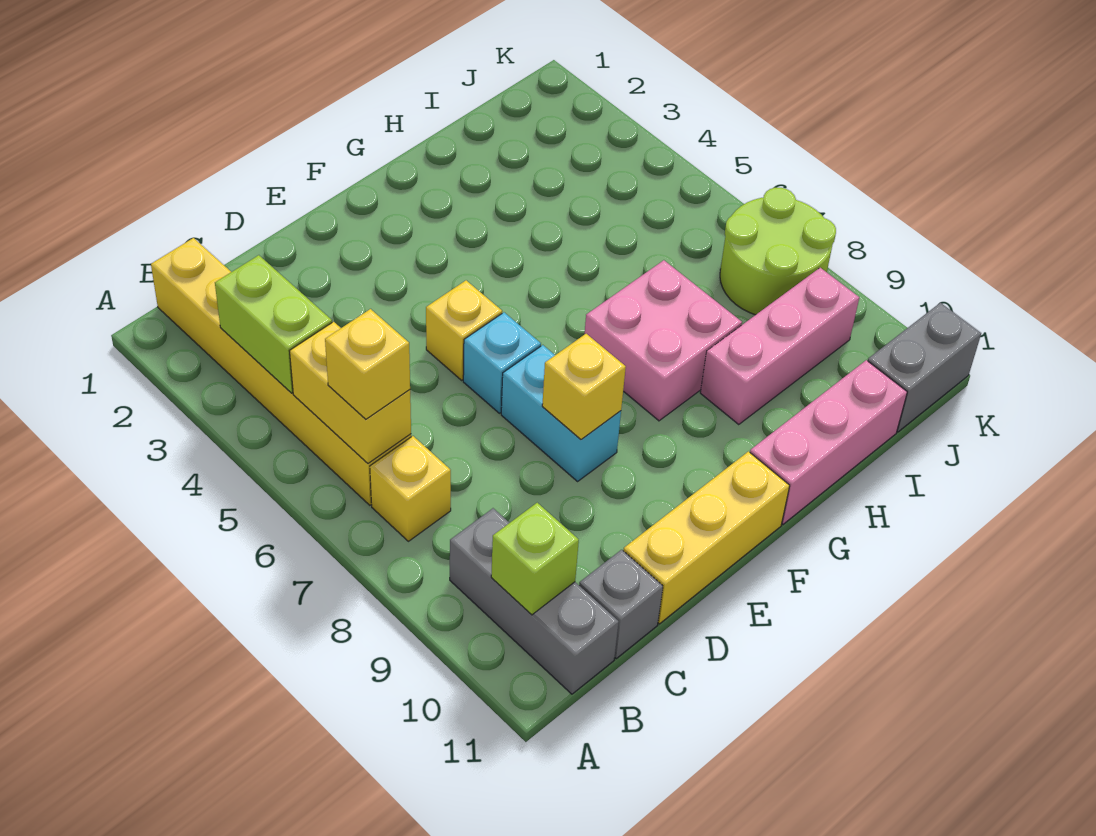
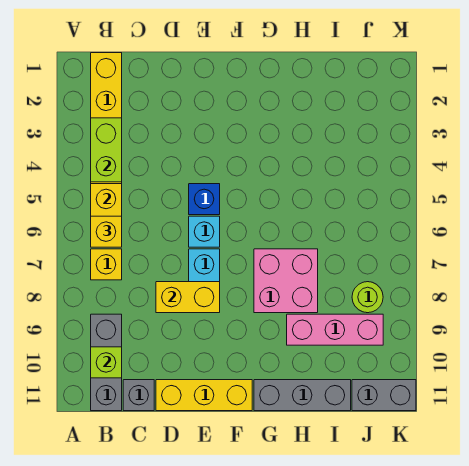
yellow 1x1 brick [426,280,502,380] -> blue 1x1 brick [189,184,220,215]
yellow 1x1 brick [542,334,626,439] -> yellow 1x2 brick [156,282,220,313]
pink 1x3 brick [750,360,907,524] -> grey 1x3 brick [254,380,351,411]
lime 2x2 round brick [720,188,836,315] -> lime 1x1 round brick [352,282,383,313]

